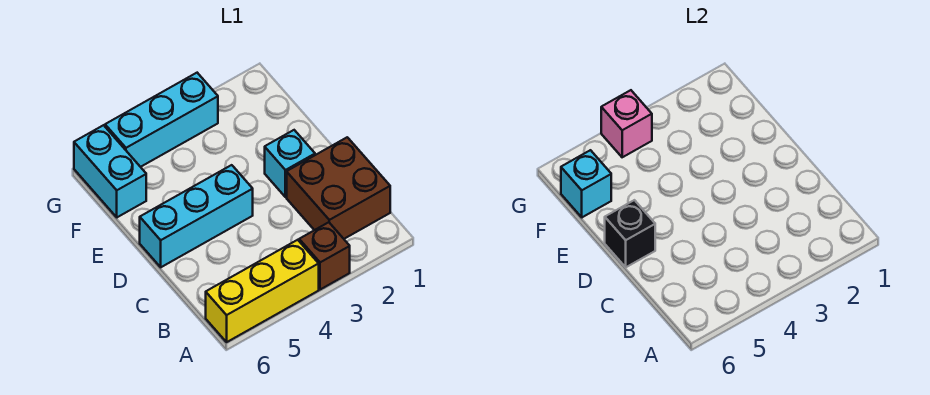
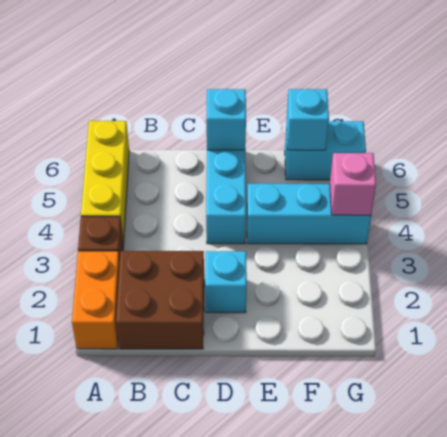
none -> orange 1x2 brick [72,251,120,349]
black 1x1 brick [605,200,655,267] -> cyan 1x1 brick [207,89,246,150]
cyan 1x3 brick [105,73,218,167] -> cyan 1x3 brick turned to [247,184,371,244]

